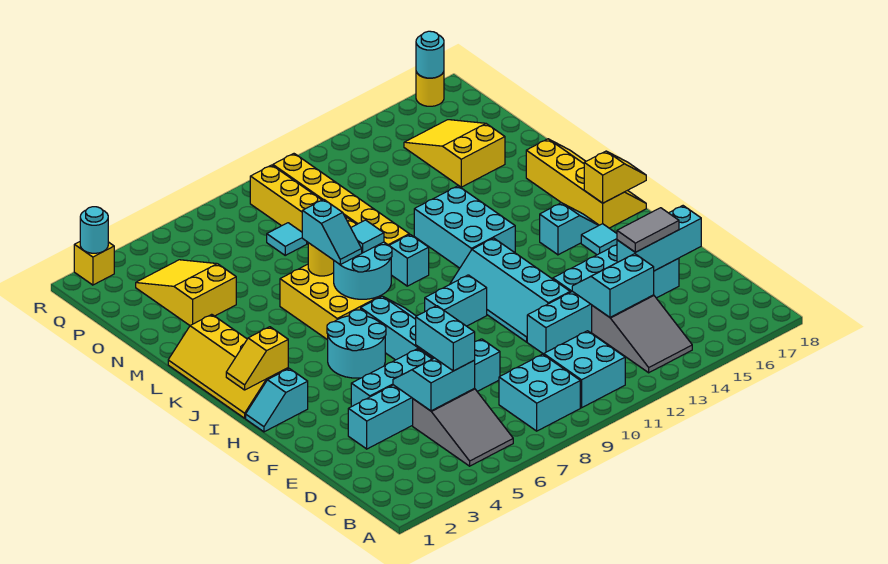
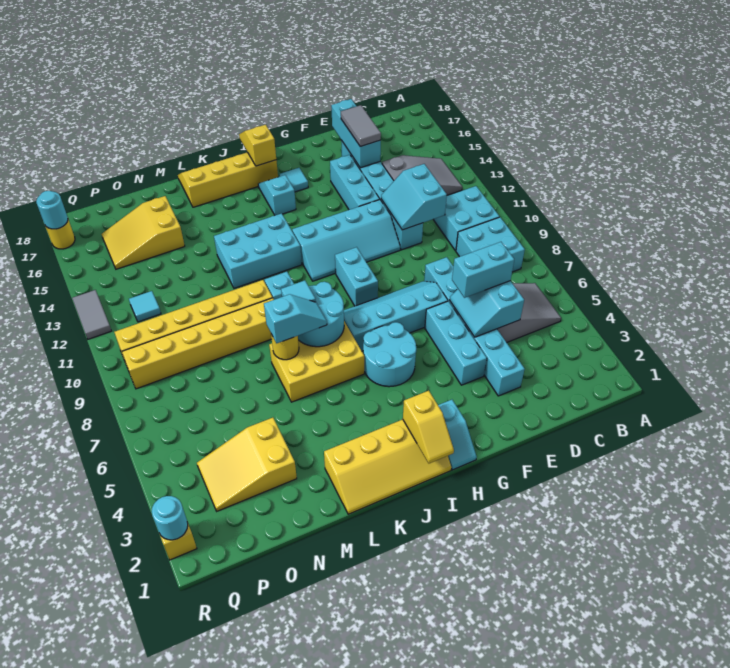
cyan 2x2 slope [572,254,654,317] -> cyan 2x2 slope moved to [381,164,447,230]
cyan 1x1 tile [267,223,307,255] -> cyan 1x1 tile moved to [129,291,161,322]
none -> grey 1x2 tile [72,290,111,339]

